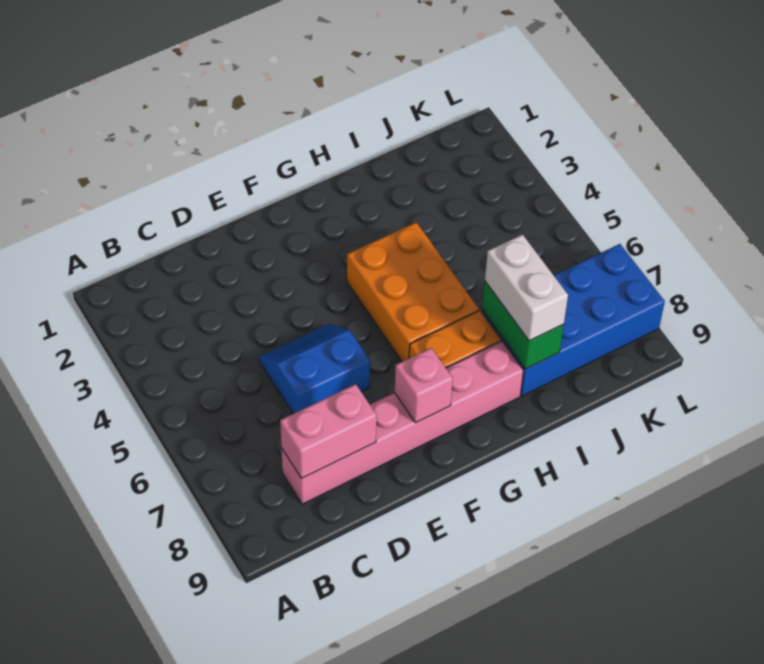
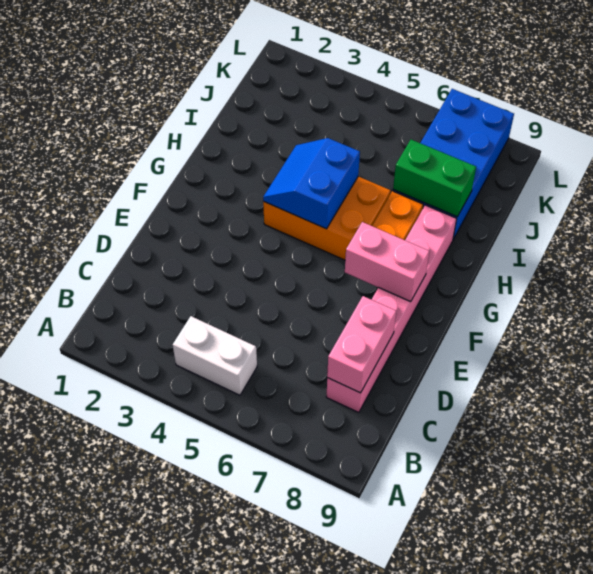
blue 2x2 slope [259,324,370,414] -> blue 2x2 slope moved to [263,138,360,229]
pink 1x1 brick [395,348,453,423] -> pink 1x2 brick [345,222,429,302]
white 1x2 brick [485,235,568,341] -> white 1x2 brick moved to [173,316,257,395]

